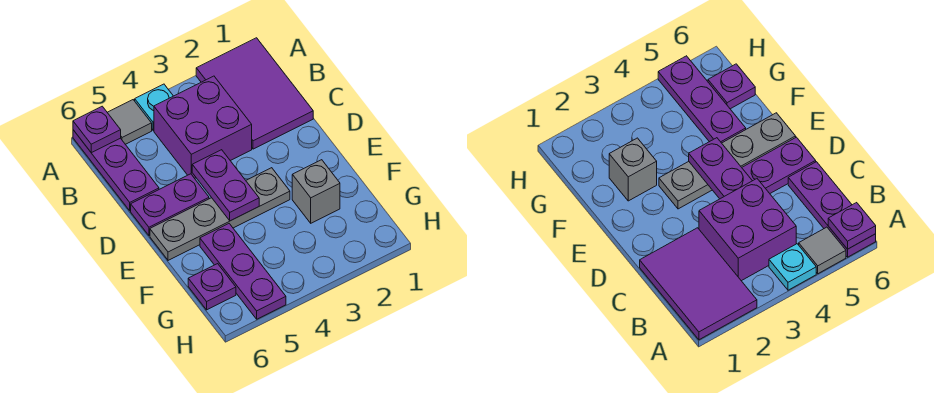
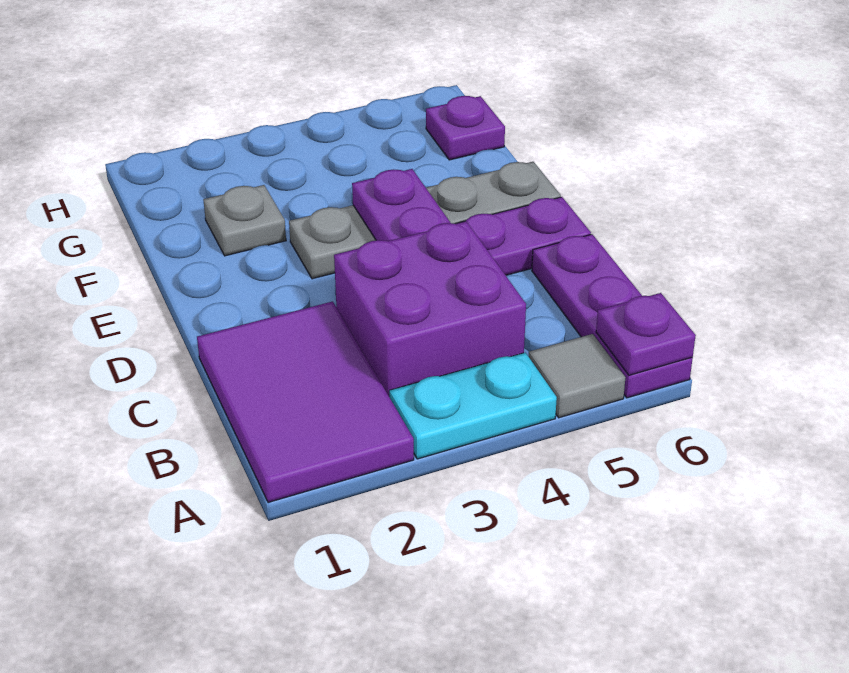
cyan 1x1 plate [135,84,173,130] -> cyan 1x2 plate [389,353,557,459]
grey 1x1 brick [292,160,340,223] -> grey 1x1 plate [203,185,286,256]
purple 1x3 plate [200,224,286,319] -> none

